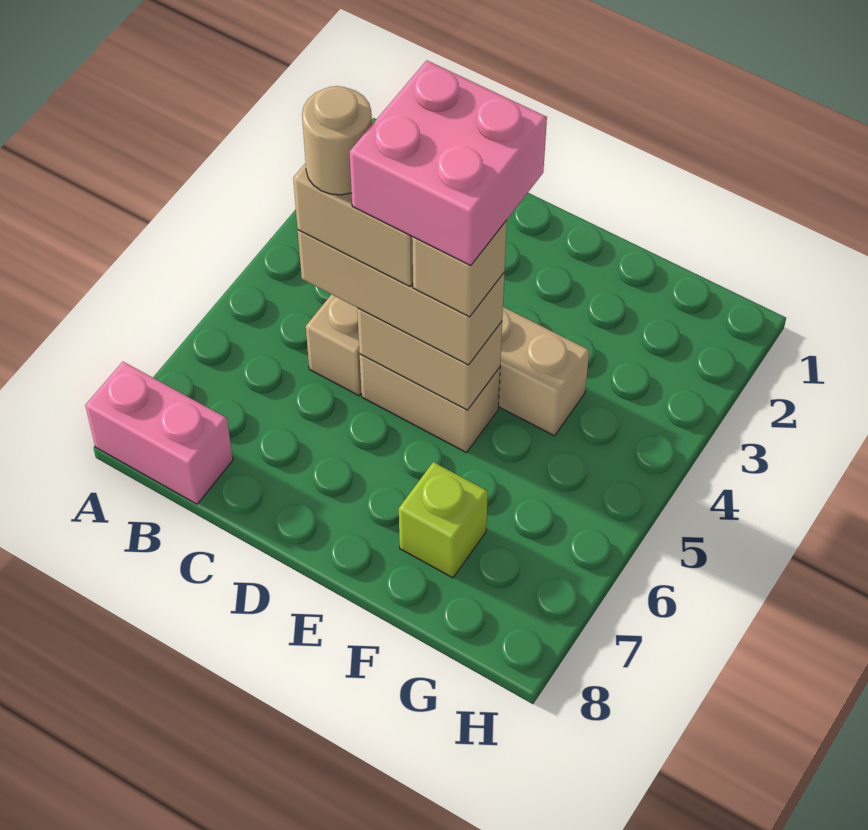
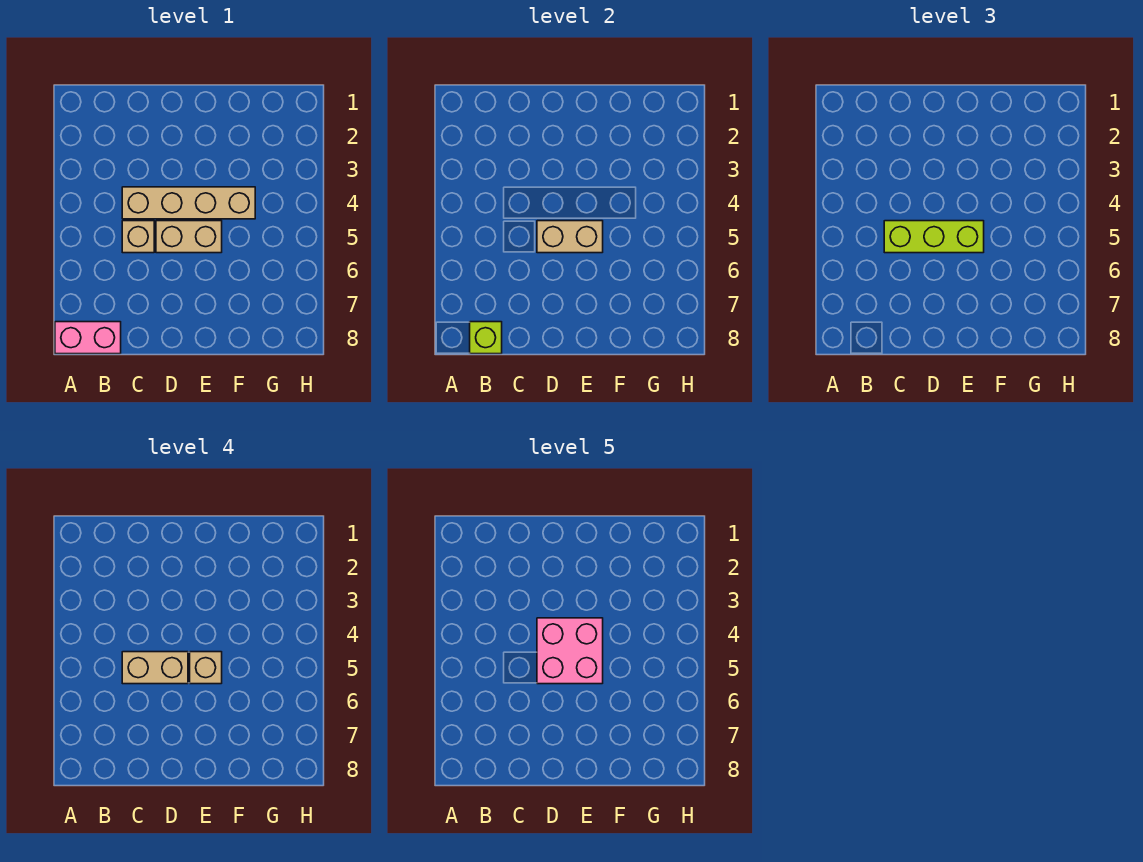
tan 1x3 brick [298,230,504,365] -> lime 1x3 brick [884,221,984,253]
tan 1x1 round brick [302,86,372,195] -> none
lime 1x1 brick [399,462,488,578] -> lime 1x1 brick moved to [470,322,502,354]

